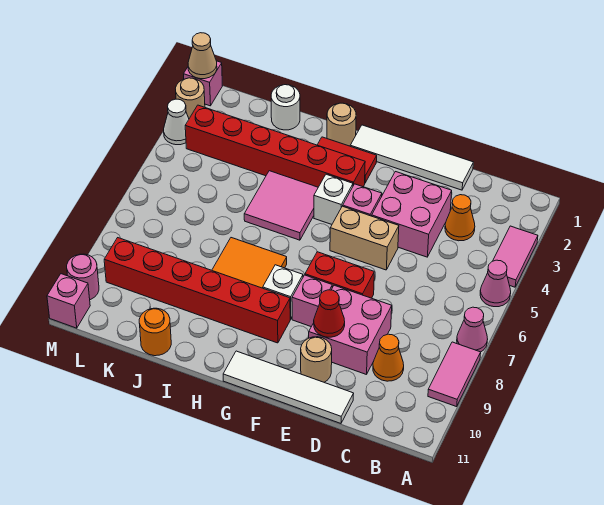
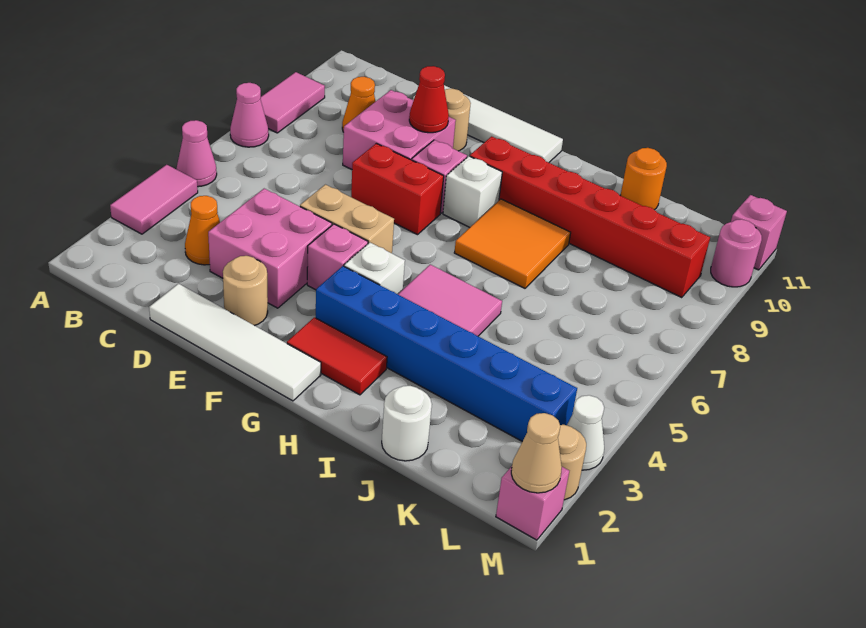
red 1x6 brick [185,105,365,187] -> blue 1x6 brick [316,266,577,441]
tan 1x1 round brick [327,103,356,146] -> tan 1x1 round brick moved to [223,256,268,326]

